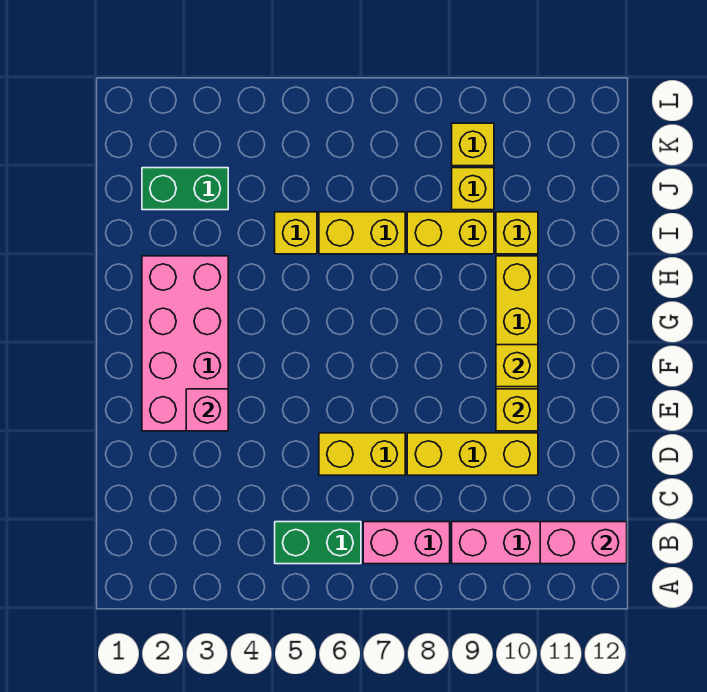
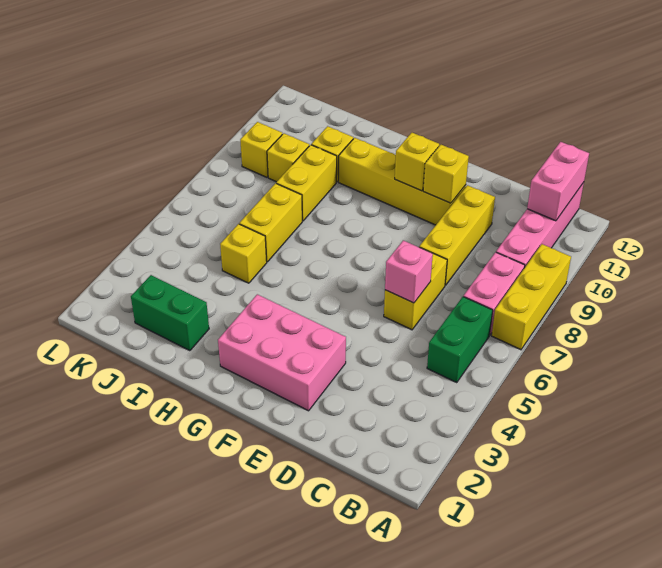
none -> yellow 1x3 brick [492,244,571,350]
pink 2x4 brick [142,256,228,431] -> pink 2x3 brick [218,294,346,411]
pink 1x1 brick [186,389,228,431] -> pink 1x1 brick moved to [385,240,433,303]
green 1x2 brick [142,168,228,210] -> green 1x2 brick turned to [131,275,209,351]

